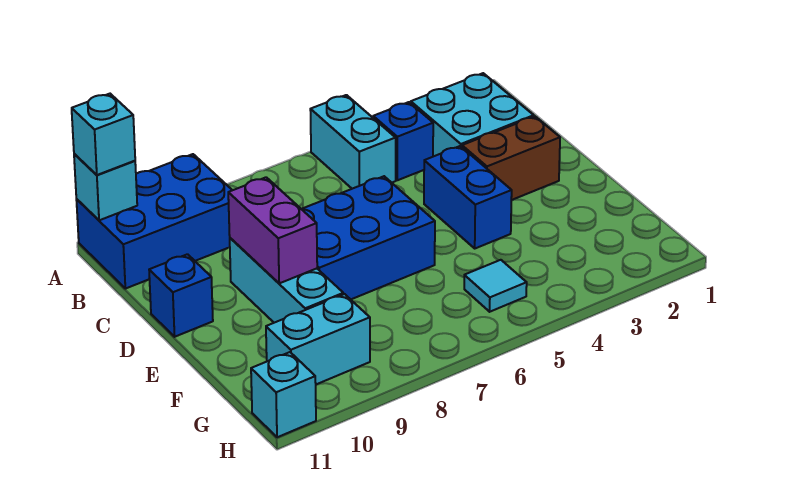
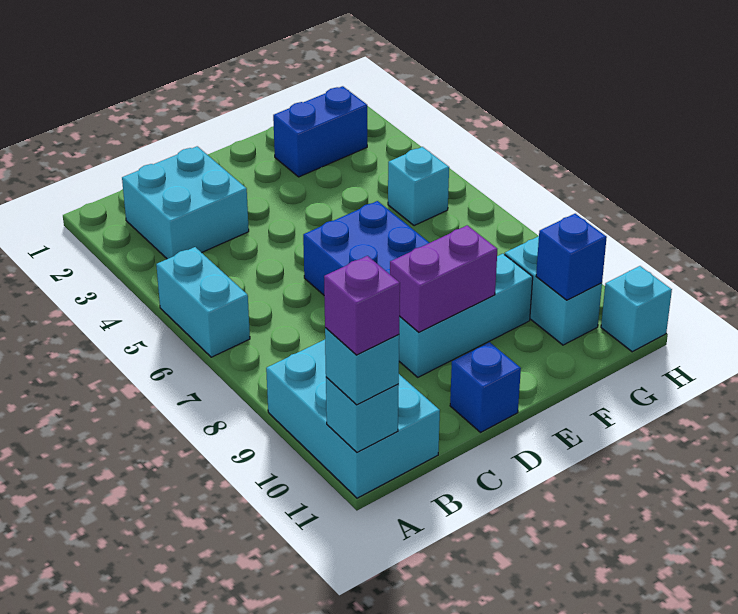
cyan 1x2 brick [310,95,396,189] -> cyan 1x2 brick turned to [156,247,250,357]
blue 2x3 brick [76,154,232,289] -> cyan 2x3 brick [266,340,440,498]
none -> purple 1x1 brick [324,256,400,355]
blue 1x1 brick [373,102,433,180] -> blue 1x1 brick moved to [536,214,607,300]
brown 1x2 brick [462,116,560,200] -> none
blue 1x2 brick [424,146,512,248] -> blue 1x2 brick moved to [273,86,367,177]
cyan 1x1 tile [464,260,527,312] -> cyan 1x1 brick [388,147,449,226]

